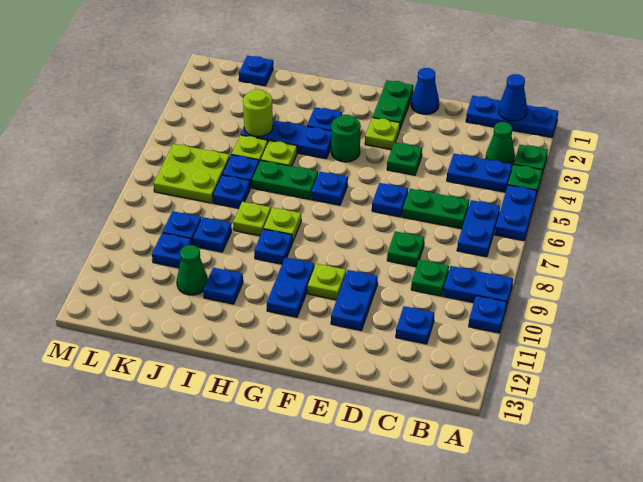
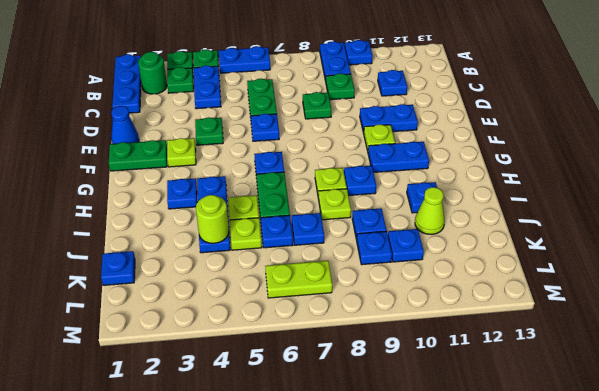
blue 1x1 cone [499,74,527,121] -> none
green 1x1 cone [486,122,515,165] -> green 1x1 plate [167,67,194,93]
blue 1x2 plate [457,200,500,257] -> none
green 1x1 round brick [331,115,361,162] -> green 1x1 round brick moved to [138,52,167,94]
green 1x1 cone [177,245,208,295] -> lime 1x1 cone [415,187,445,234]
lime 2x2 plate [154,144,230,203] -> lime 1x2 plate [265,261,332,298]

